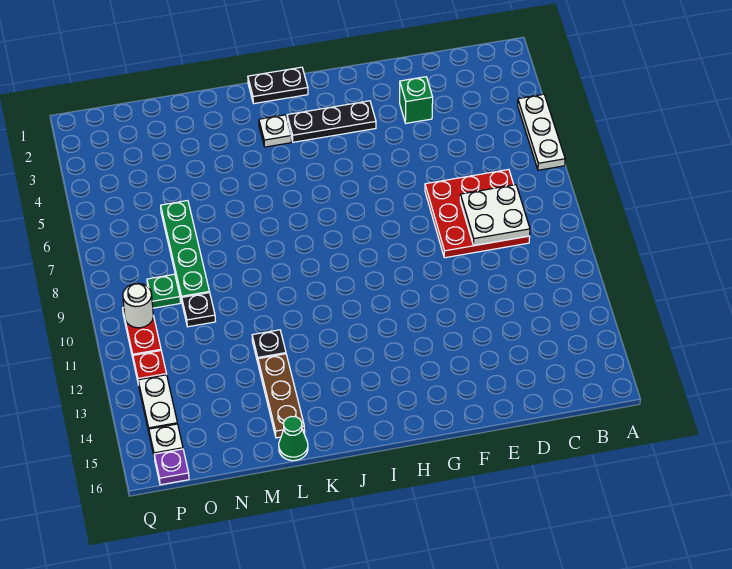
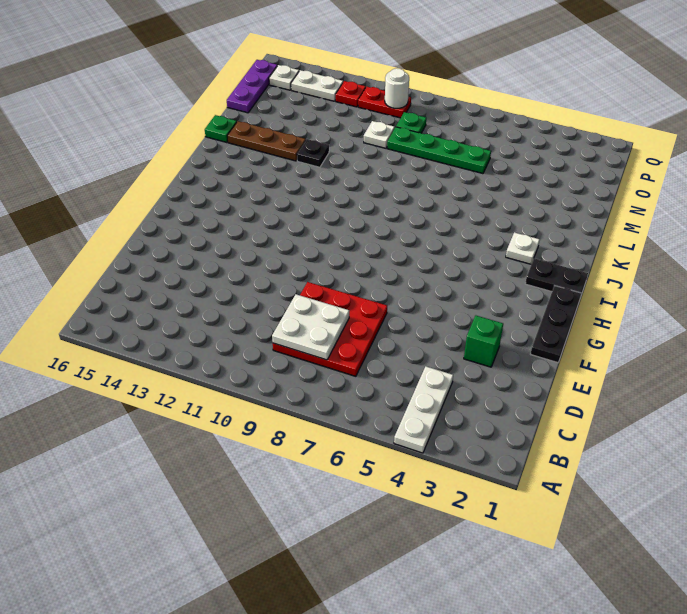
white 1x3 plate [518,94,565,170] -> white 1x3 plate turned to [394,366,453,453]
black 1x3 plate [287,101,376,142] -> black 1x3 plate moved to [531,286,581,363]
black 1x2 plate [248,67,308,104] -> black 1x2 plate turned to [525,258,588,297]
green 1x1 cone [279,417,308,461] -> green 1x1 plate [205,115,237,143]
black 1x1 plate [182,293,215,327] -> white 1x1 plate [364,121,395,148]
purple 1x1 plate [154,449,189,485] -> purple 1x3 plate [227,60,277,113]

